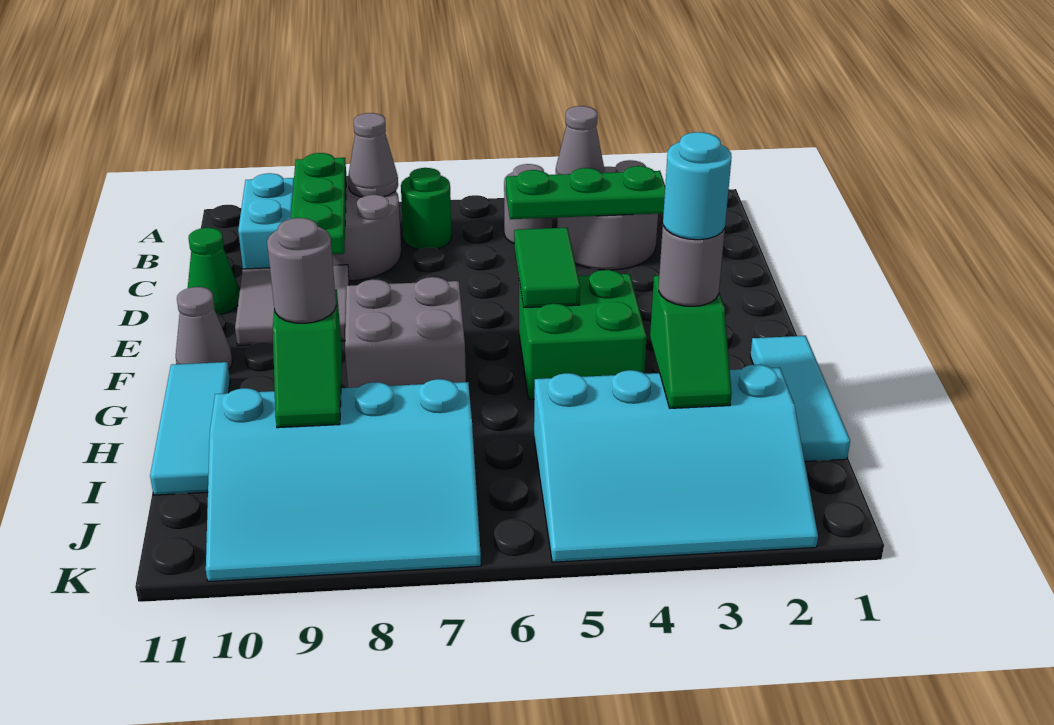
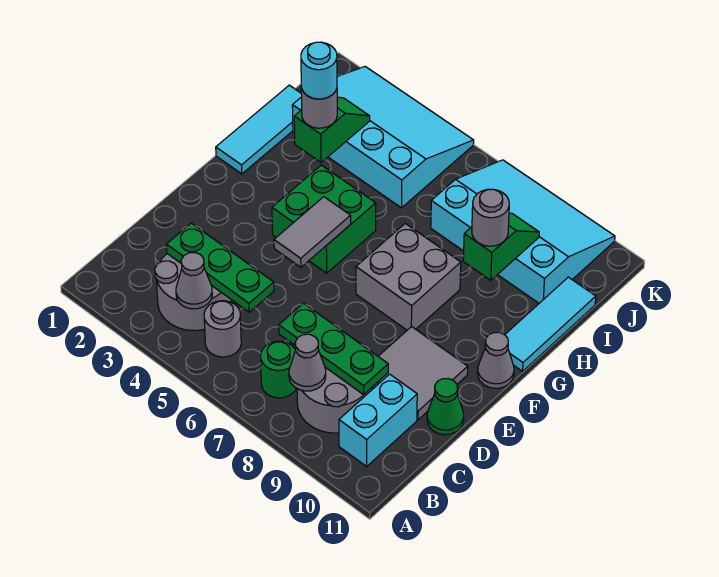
green 1x3 plate [291,153,346,254] -> green 1x3 plate turned to [279,303,388,395]
green 1x2 tile [514,228,580,308] -> grey 1x2 tile [274,197,351,267]

